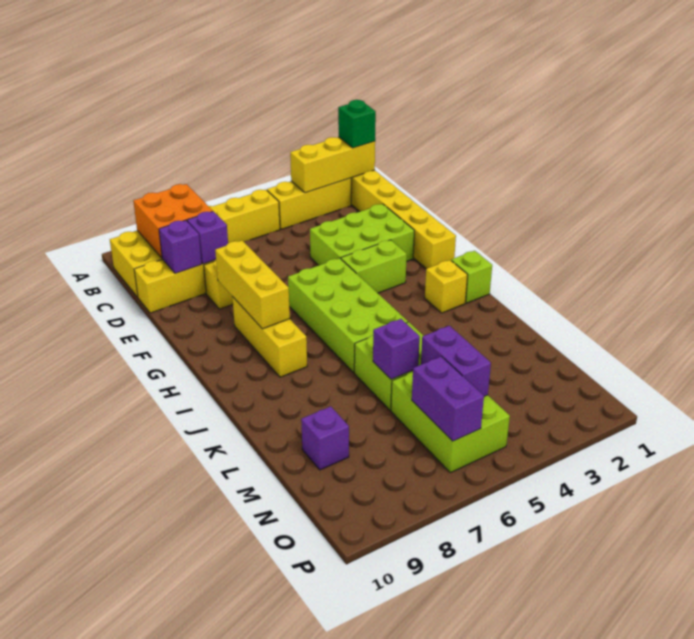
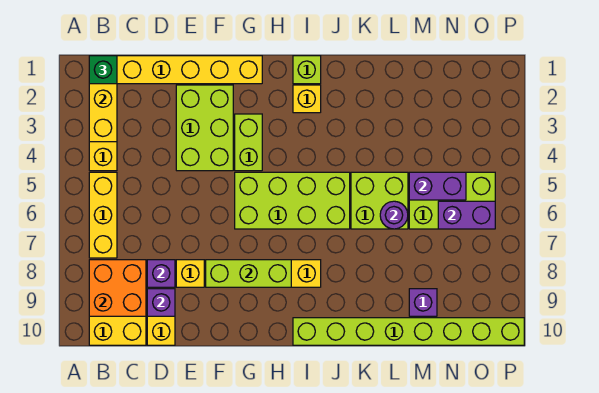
yellow 1x3 brick [215,241,290,329] -> lime 1x3 brick [206,260,291,287]
none -> lime 1x8 brick [293,318,524,345]
purple 1x1 brick [373,319,420,379] -> purple 1x1 round brick [380,201,408,229]

